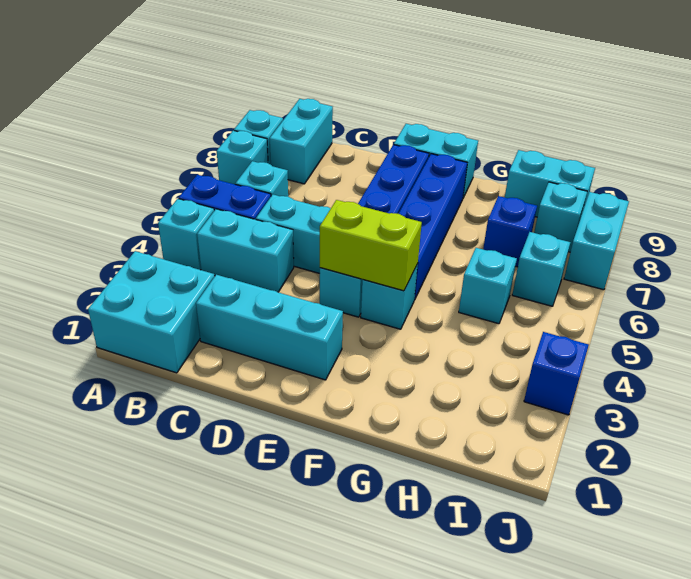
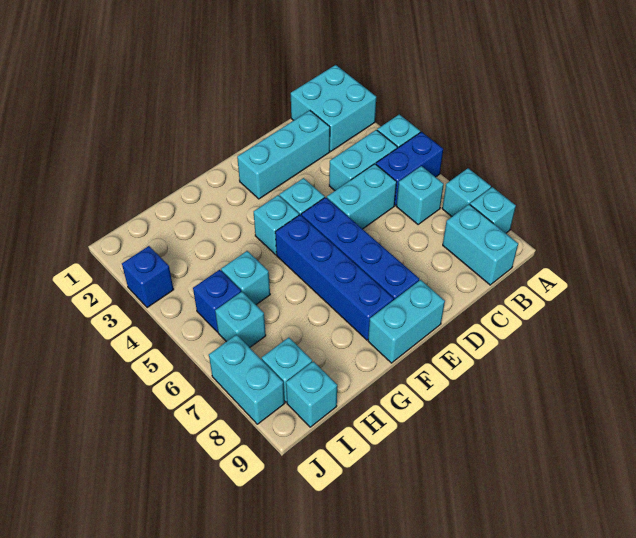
lime 1x2 brick [320,200,422,291] -> none
blue 1x1 brick [483,196,537,267] -> blue 1x1 brick moved to [193,270,241,332]
cyan 1x2 brick [505,150,595,217] -> cyan 1x1 brick [286,361,337,427]

